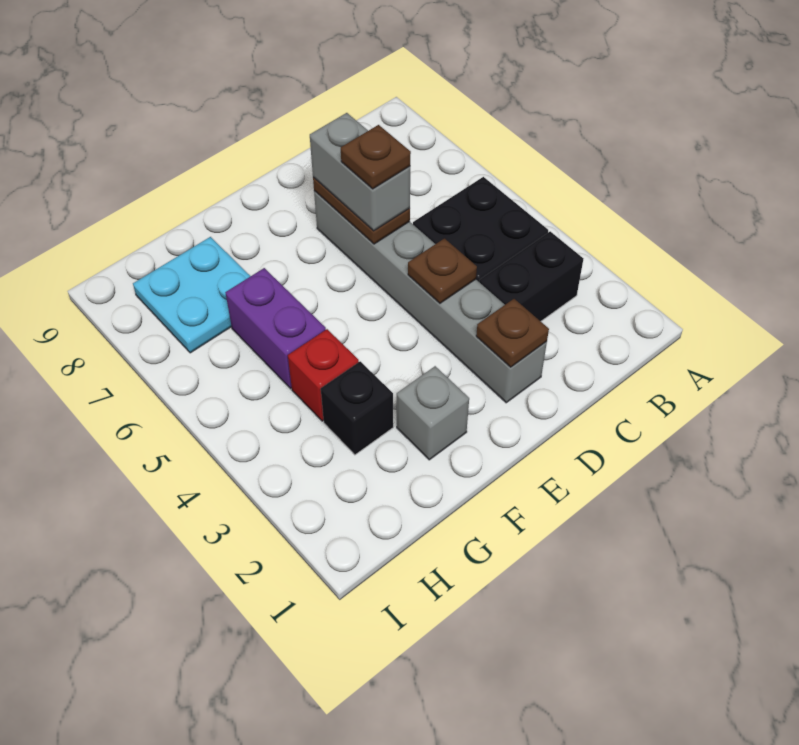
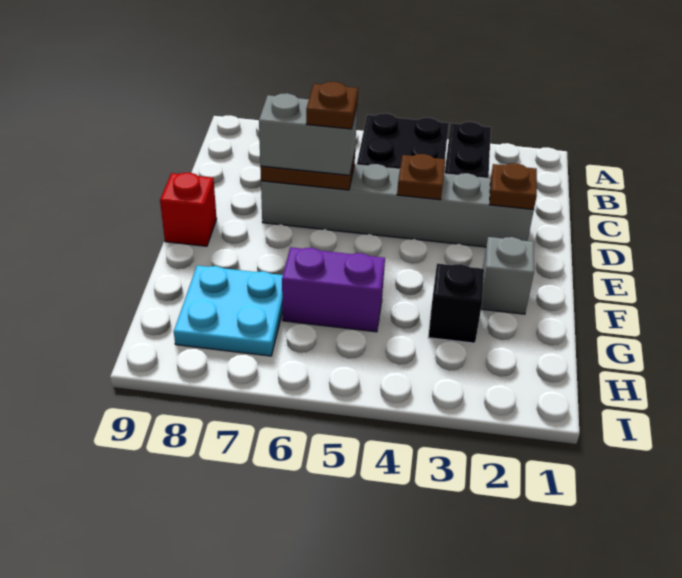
red 1x1 brick [288,329,359,421] -> red 1x1 brick moved to [160,172,217,246]

